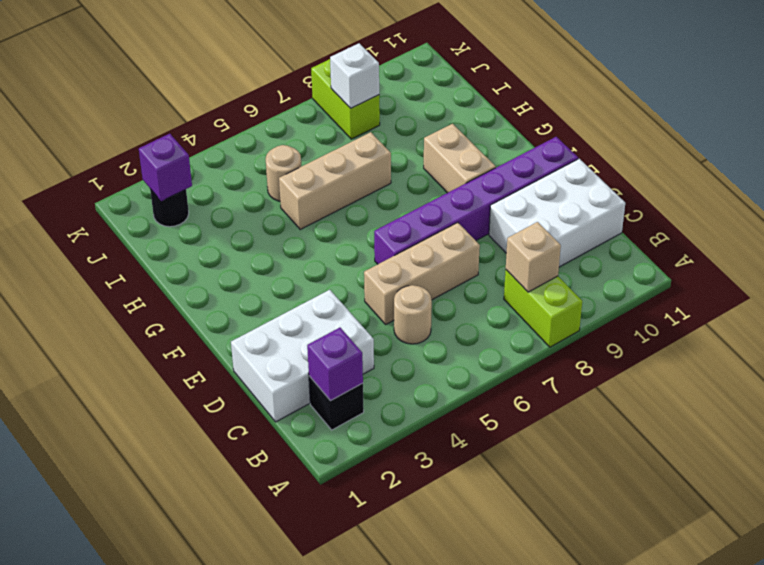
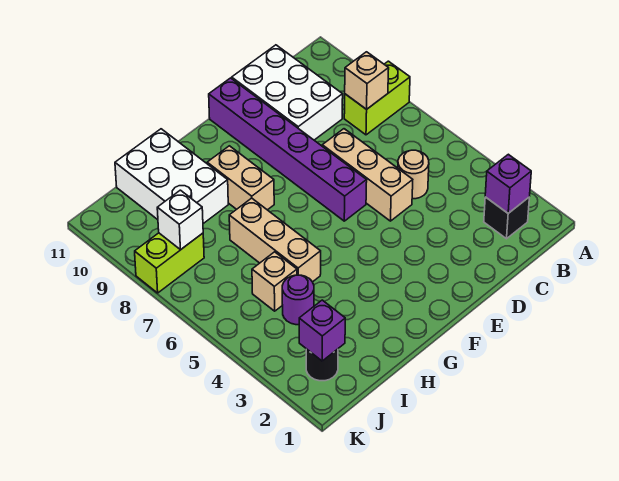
white 2x3 brick [231,290,374,422] -> white 2x3 brick moved to [115,129,228,224]
tan 1x2 brick [424,124,496,193] -> tan 1x2 brick turned to [207,146,274,210]
none -> purple 1x1 round brick [282,275,314,325]
tan 1x1 round brick [266,145,301,201] -> tan 1x1 brick [252,252,297,311]

